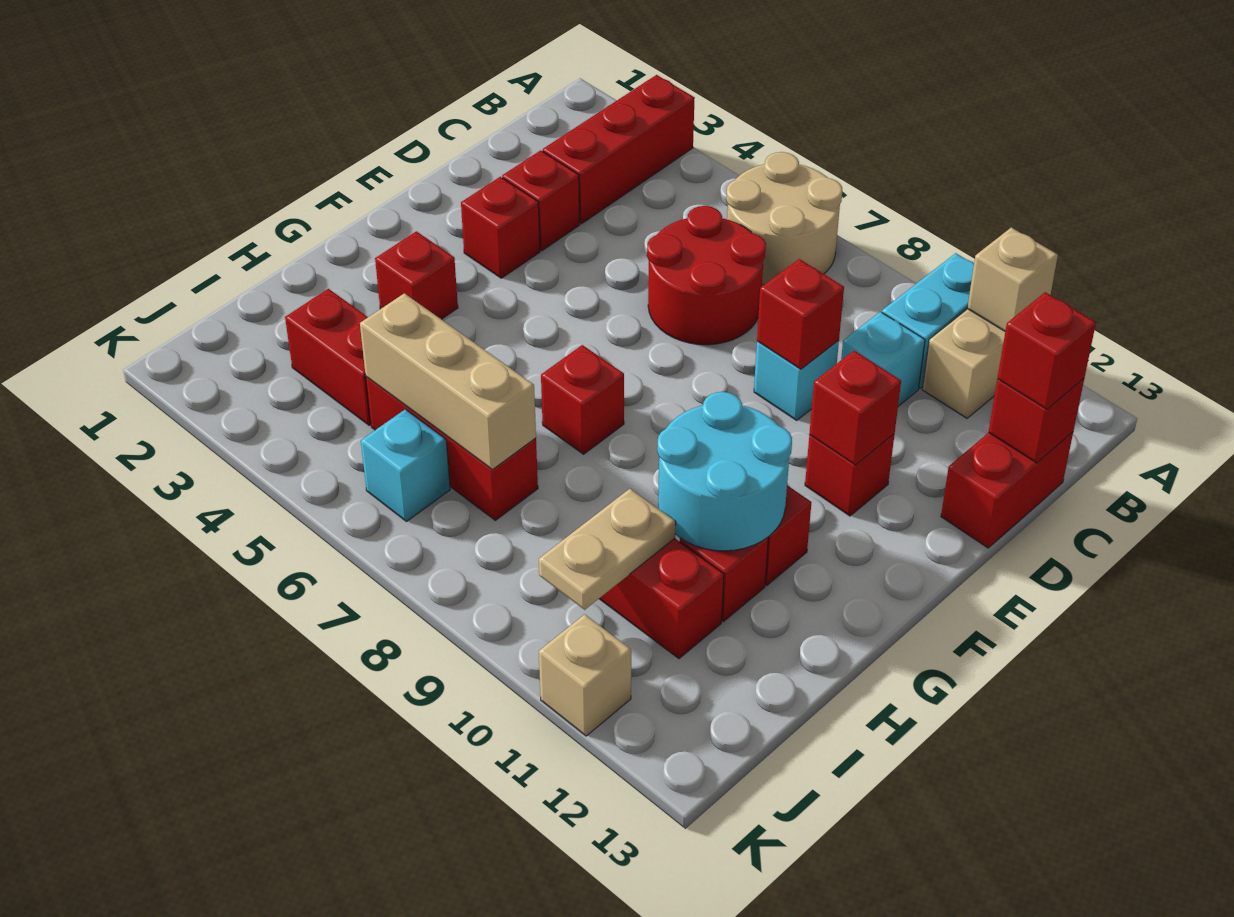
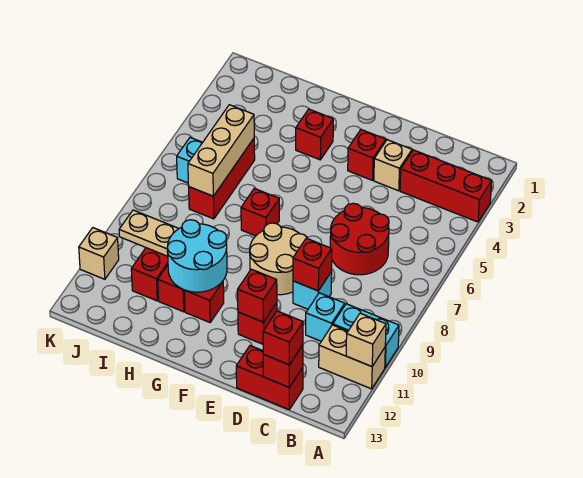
tan 2x2 round brick [726,152,842,285] -> tan 2x2 round brick moved to [250,223,308,295]
red 1x1 brick [502,150,580,251] -> tan 1x1 brick [374,140,412,191]
red 1x2 brick [285,289,371,425] -> none

